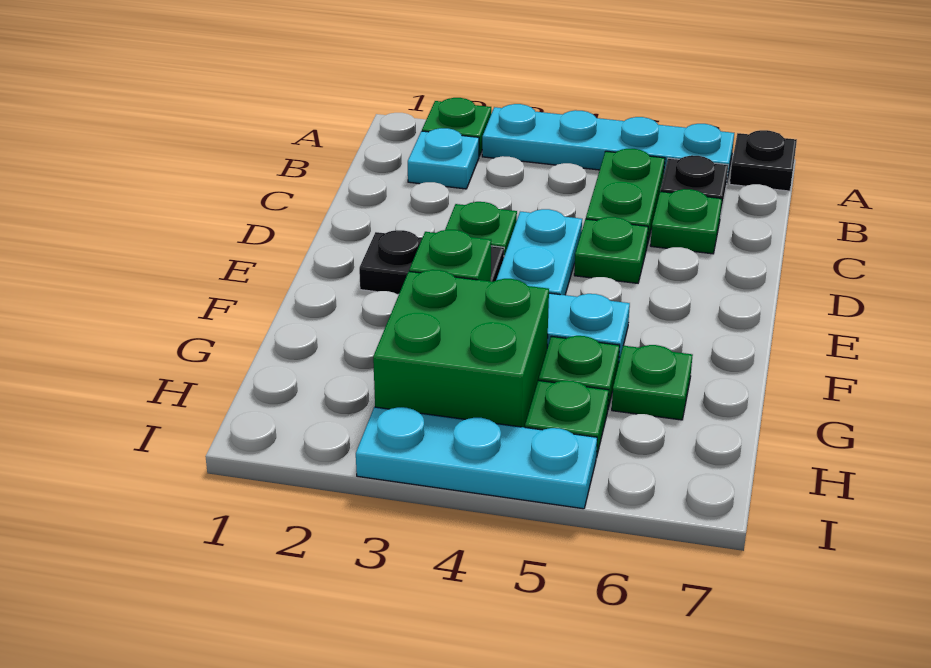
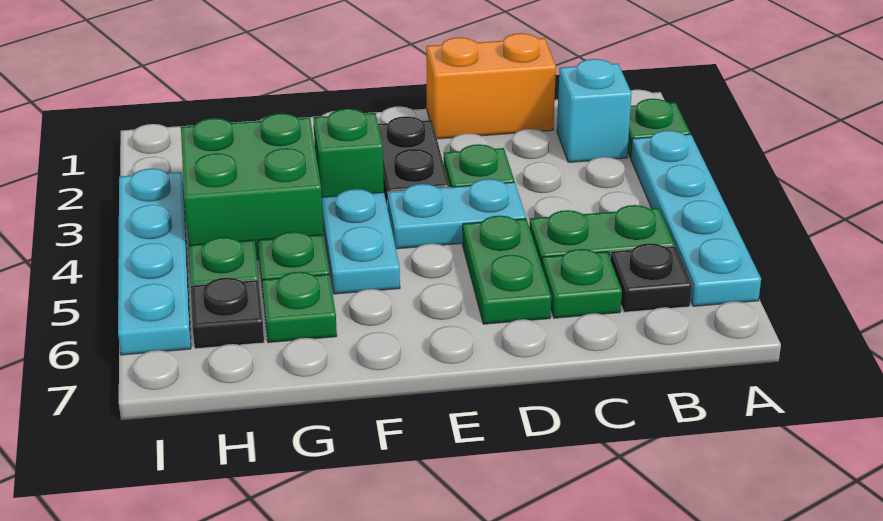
black 1x1 plate [730,130,797,191] -> black 1x1 plate moved to [190,278,264,349]
cyan 1x1 plate [408,128,479,189] -> cyan 1x1 brick [557,59,632,162]
none -> orange 1x2 brick [426,33,556,139]
green 1x1 plate [574,217,648,283] -> green 1x2 plate [463,216,551,324]
cyan 1x3 plate [356,407,597,509] -> cyan 1x4 plate [118,168,191,355]

